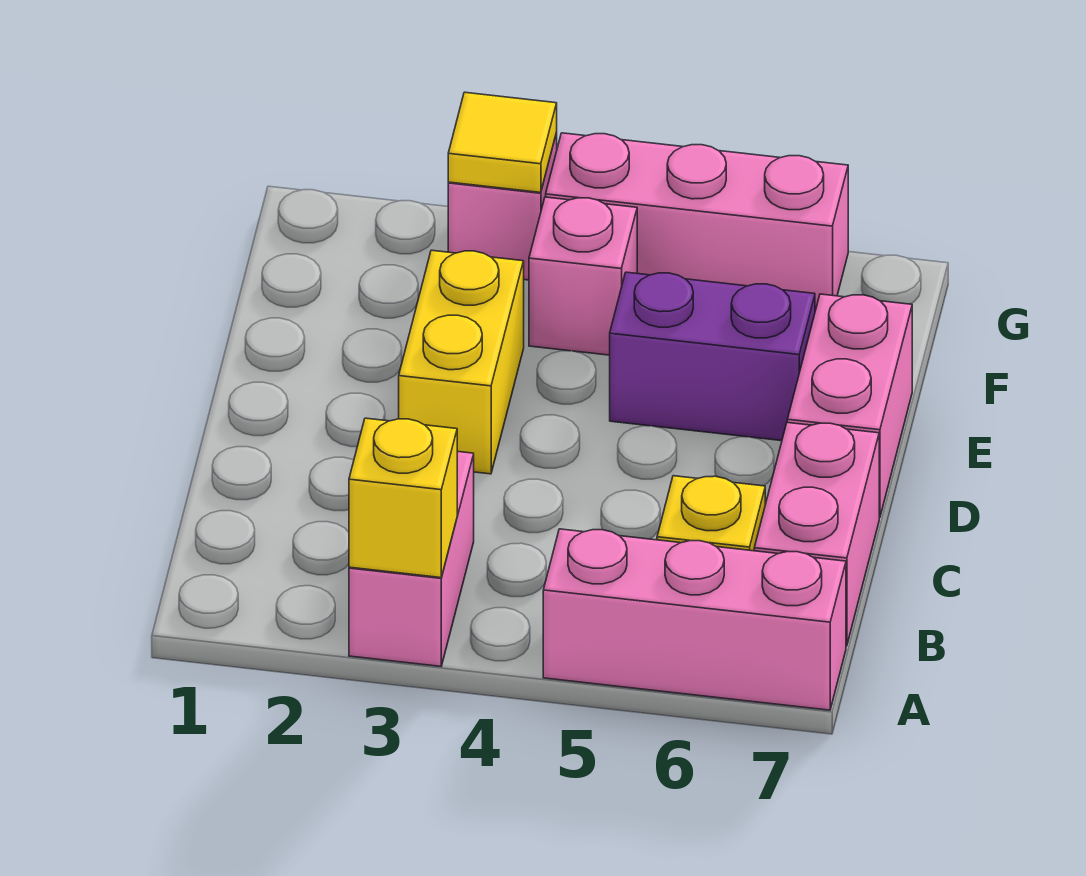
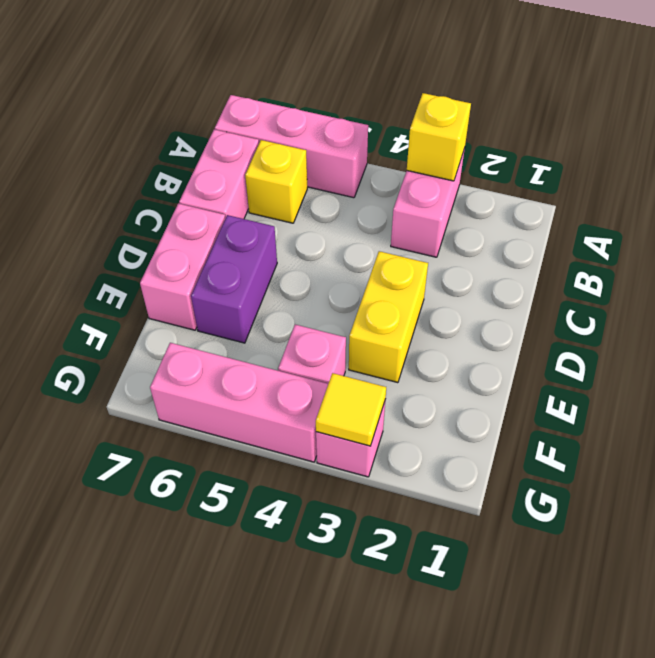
purple 1x2 brick [610,272,815,441] -> purple 1x2 brick turned to [191,215,277,343]

